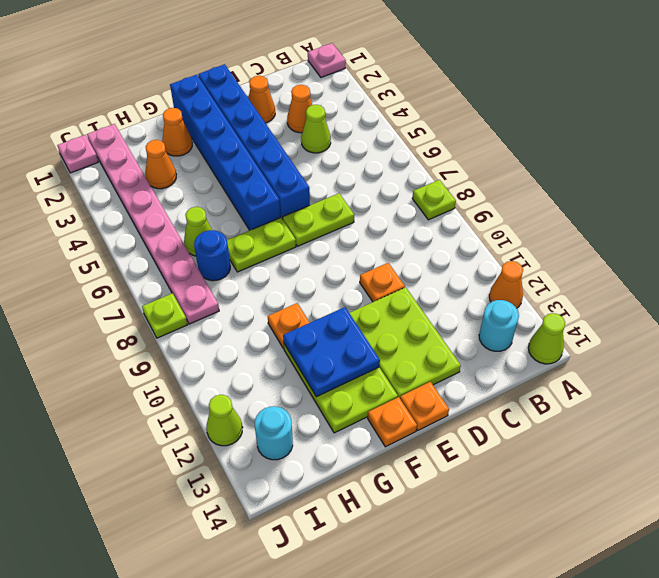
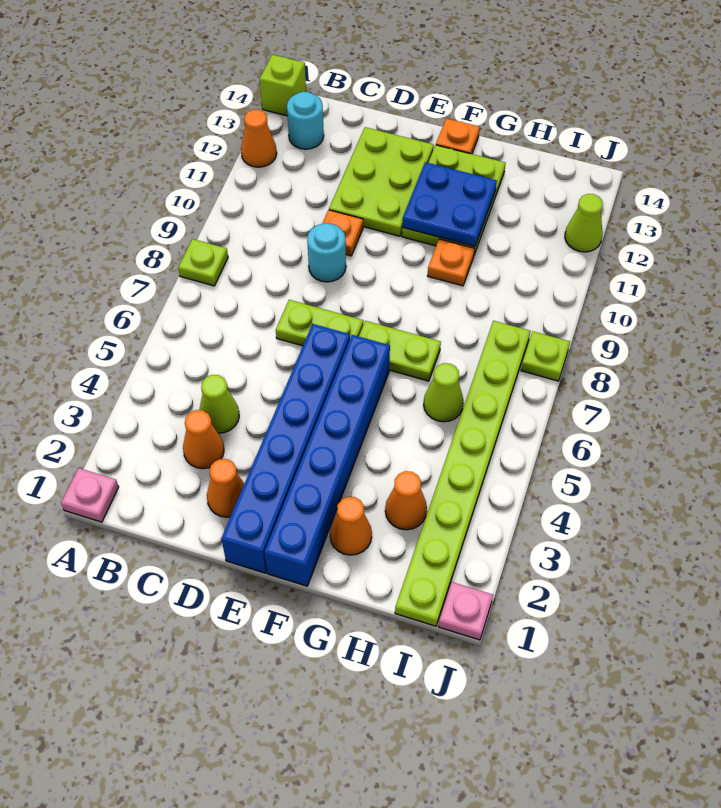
lime 1x1 cone [528,313,565,364] -> lime 1x1 brick [260,55,306,116]
orange 1x1 plate [400,382,449,430] -> none
blue 1x1 round brick [194,230,230,281] -> none
pink 1x8 plate [87,124,219,324] -> lime 1x8 plate [395,321,530,626]
cyan 1x1 round brick [255,406,293,460] -> cyan 1x1 round brick moved to [307,223,346,282]

